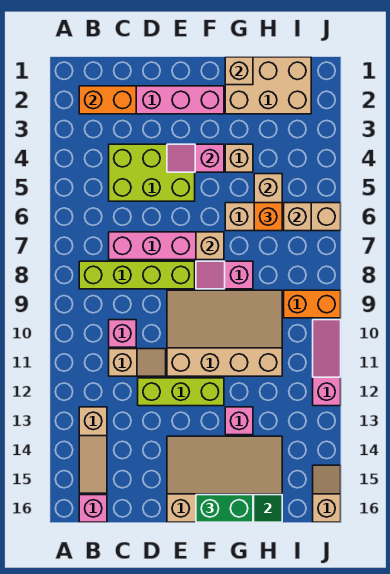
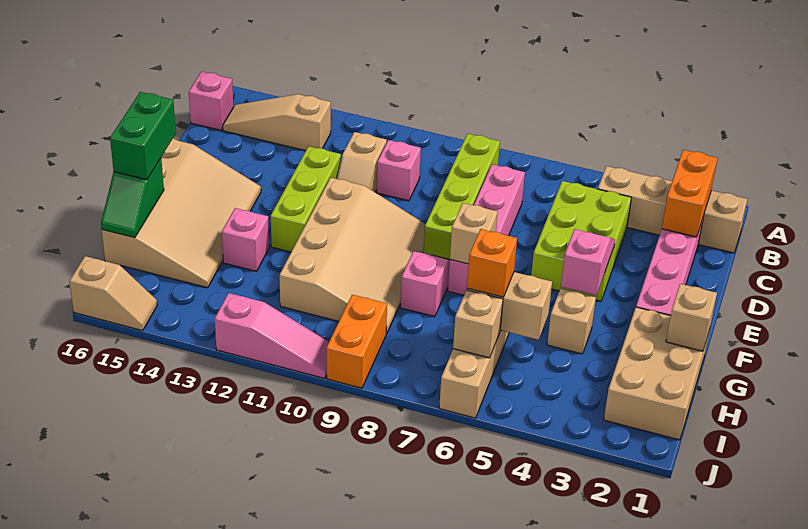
none -> tan 1x4 brick [598,166,747,253]

